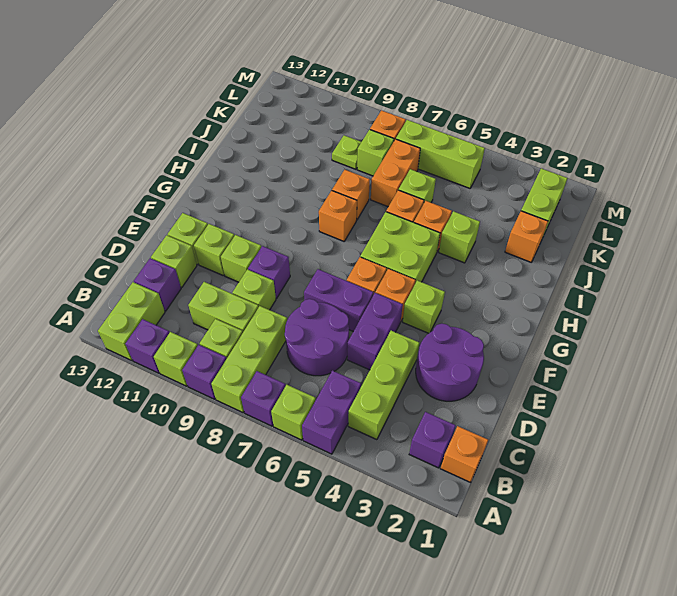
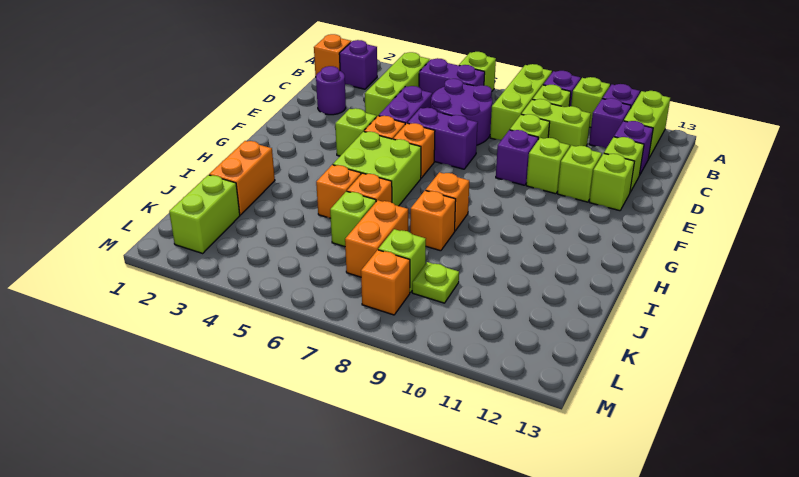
purple 1x2 brick [302,371,361,454] -> purple 1x2 brick turned to [419,58,485,95]
purple 1x1 brick [241,371,285,426] -> purple 1x1 brick moved to [589,98,631,148]
purple 2x2 round brick [416,324,484,401] -> purple 1x1 round brick [316,66,346,115]
lime 1x1 brick [439,211,480,263] -> none
orange 1x1 brick [505,211,548,262] -> orange 1x2 brick [209,141,275,215]
lime 1x3 brick [396,120,485,188] -> none

